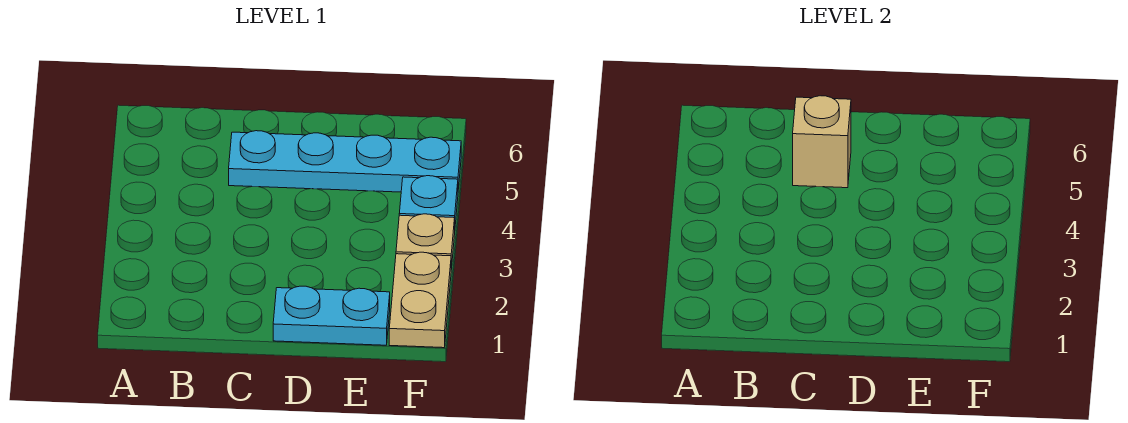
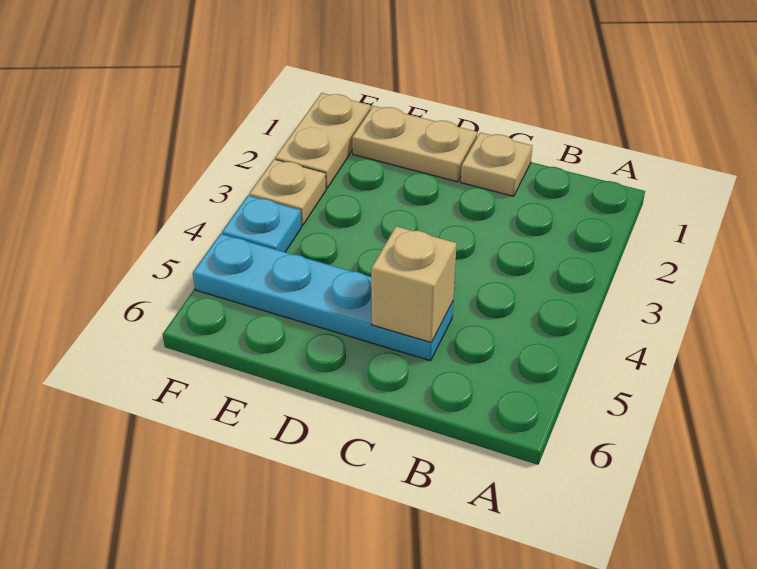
none -> tan 1x1 plate [461,132,532,196]
cyan 1x2 plate [273,286,390,345] -> tan 1x2 plate [352,106,477,182]

